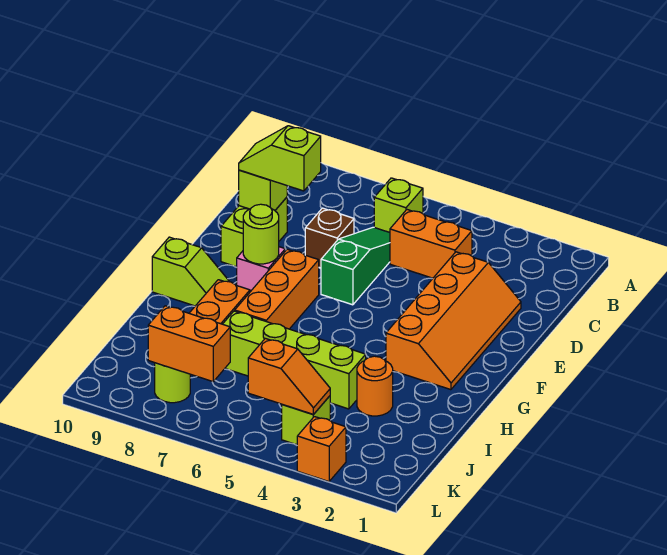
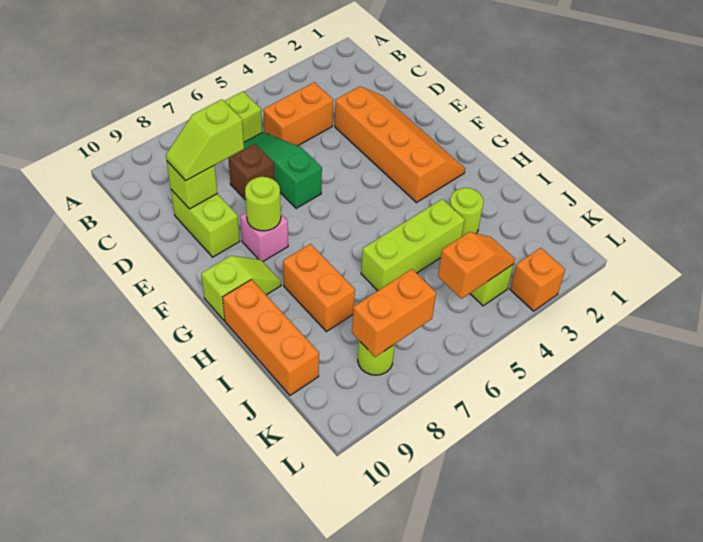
orange 1x3 brick [235,249,319,329] -> orange 1x3 brick moved to [223,280,319,395]
orange 1x1 round brick [357,356,393,416] -> lime 1x1 round brick [450,188,483,236]
lime 1x4 brick [223,311,366,409] -> lime 1x3 brick [361,199,465,291]

